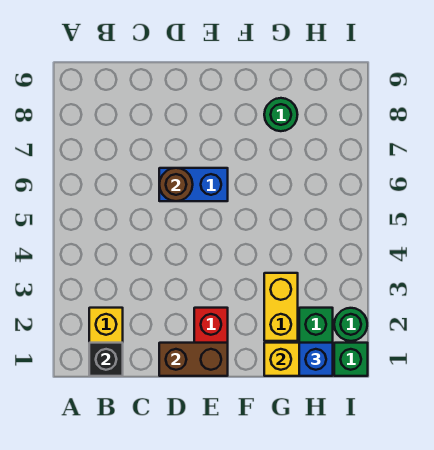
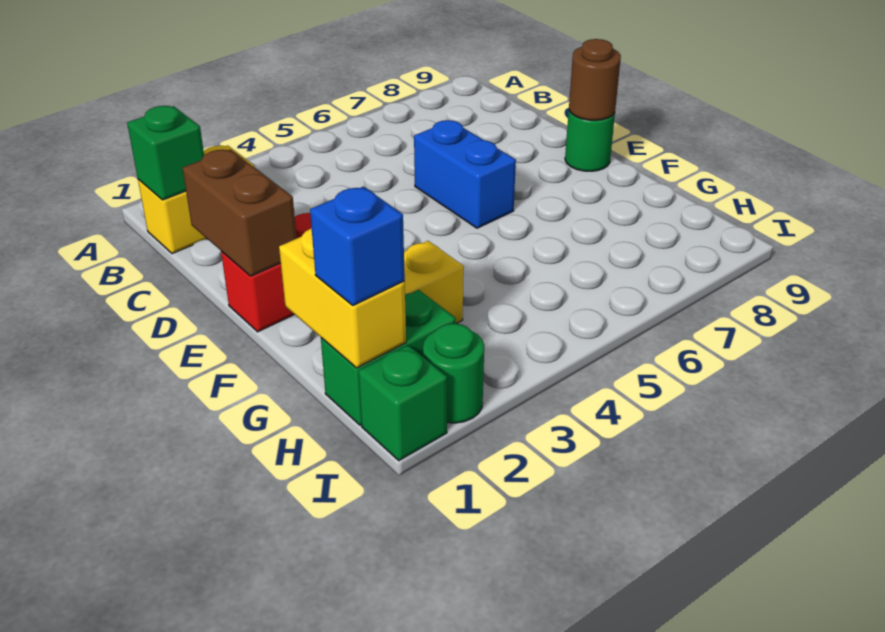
black 1x1 brick [89,343,123,376] -> green 1x1 brick [127,106,204,200]
brown 1x1 round brick [159,168,193,201] -> brown 1x1 round brick moved to [569,39,621,120]
green 1x1 round brick [264,98,298,131] -> green 1x1 round brick moved to [565,111,615,171]

